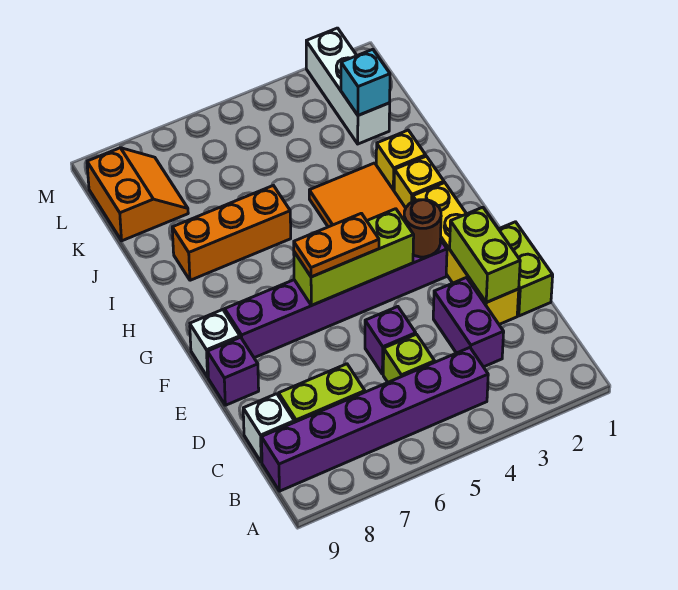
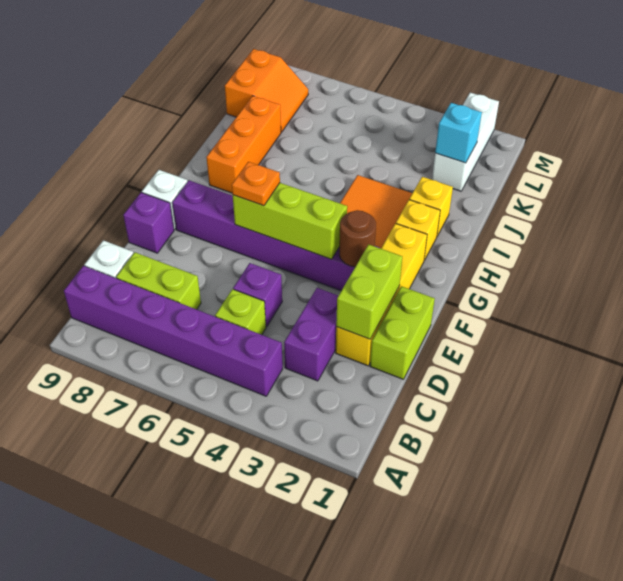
orange 1x2 plate [294,213,379,277] -> orange 1x1 plate [232,162,280,206]
orange 1x3 brick [172,186,291,280] -> orange 1x3 brick turned to [206,96,281,193]

